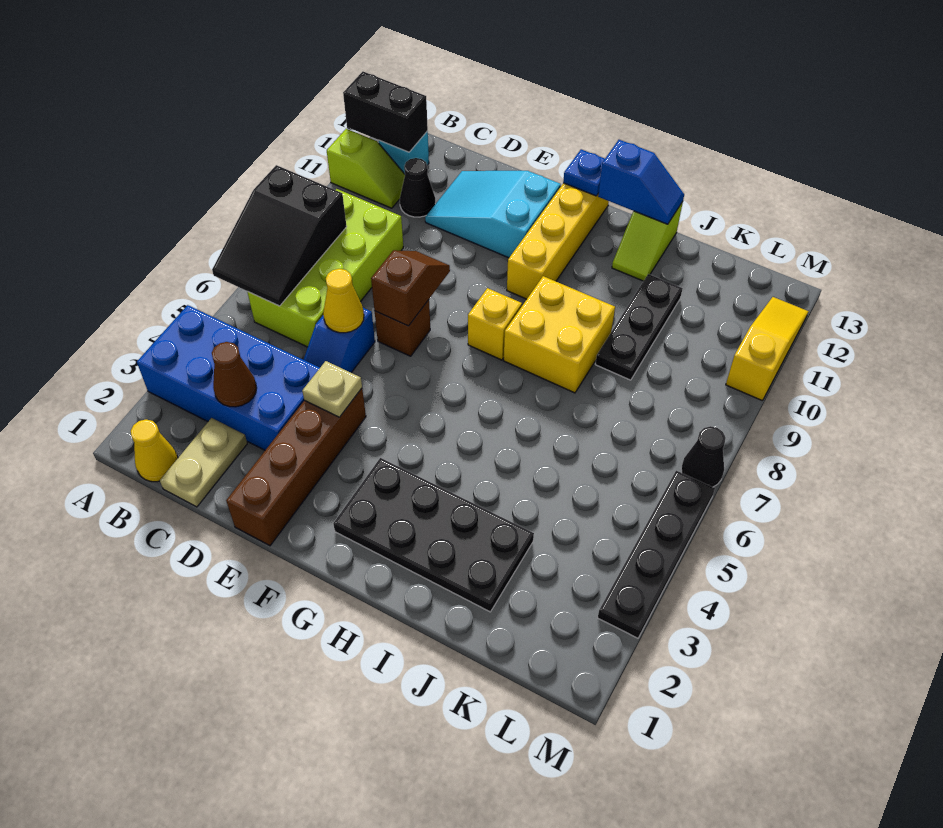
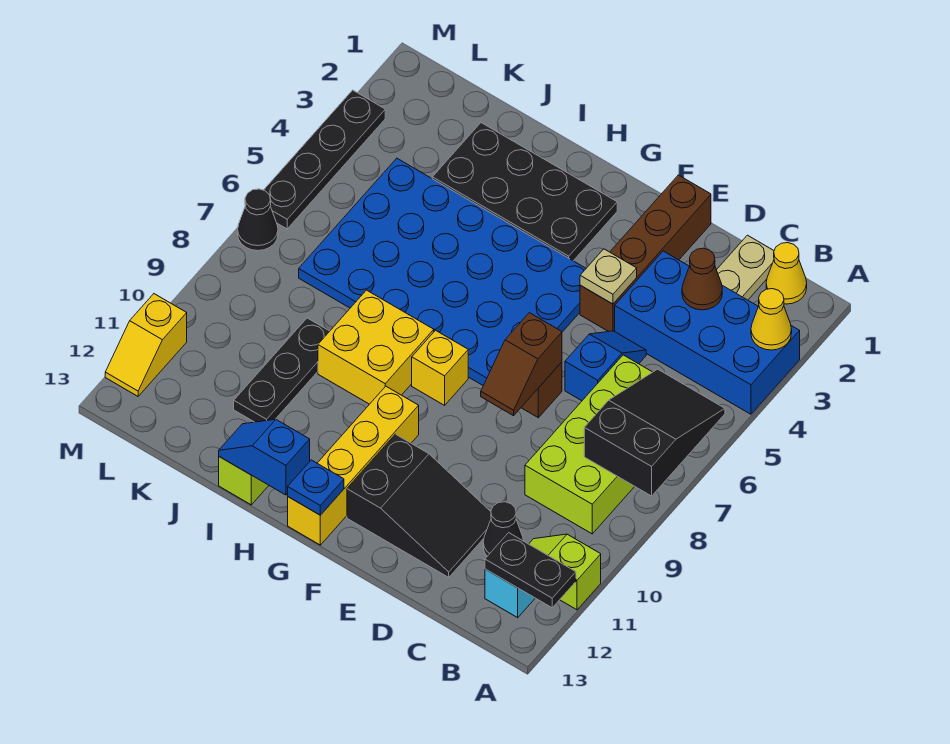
black 1x2 brick [343,72,428,152] -> black 1x2 plate [485,533,576,608]
yellow 1x1 cone [323,269,364,333] -> yellow 1x1 cone moved to [751,289,792,350]
cyan 2x3 slope [425,171,561,258] -> black 2x3 slope [347,434,491,577]
none -> blue 4x6 plate [299,158,586,386]
yellow 1x3 slope [726,297,808,401] -> yellow 1x2 slope [105,294,187,396]

